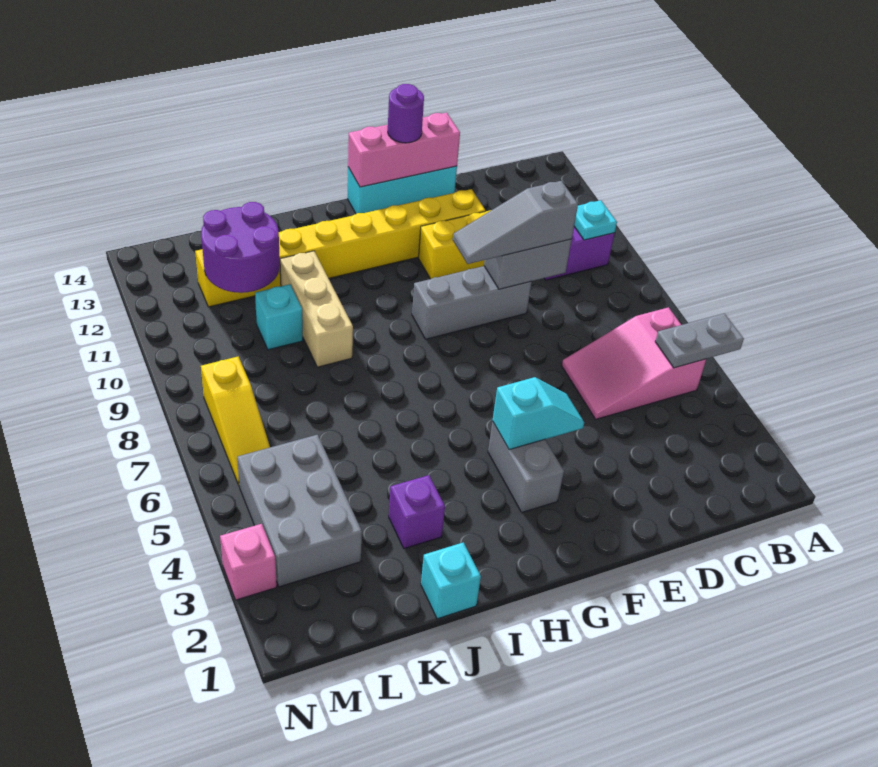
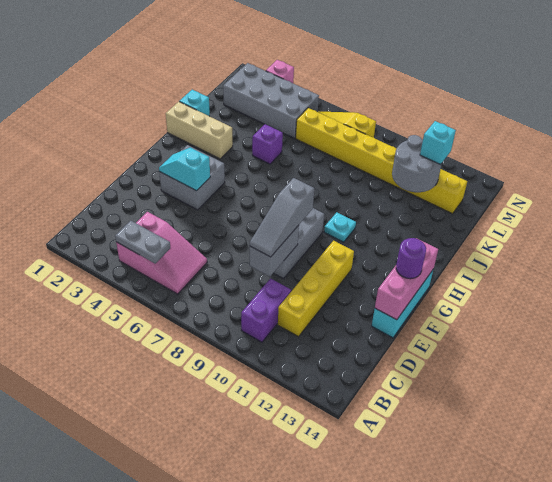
grey 1x2 plate [655,313,744,368] -> grey 1x2 plate turned to [115,221,170,263]
pink 2x3 slope [562,307,706,419] -> pink 2x3 slope turned to [116,212,207,294]
cyan 1x1 plate [574,200,617,240] -> cyan 1x1 plate moved to [324,212,356,242]
grey 1x3 slope [453,181,578,264] -> grey 1x3 slope turned to [250,178,314,257]
yellow 1x8 brick [195,189,485,307] -> yellow 1x8 brick turned to [296,108,467,214]
cyan 1x2 slope [493,377,584,450] -> cyan 1x2 slope turned to [159,147,210,191]
grey 1x2 brick [488,421,564,512] -> grey 2x2 brick [159,145,225,210]
purple 1x1 brick [389,475,445,549] -> purple 1x1 brick moved to [252,124,283,164]
tan 1x3 brick [280,251,353,367] -> tan 1x3 brick moved to [166,102,233,159]
cyan 1x1 brick [255,284,303,350] -> cyan 1x1 brick moved to [420,121,456,164]
purple 2x2 round brick [201,202,280,293] -> grey 2x2 round brick [392,135,442,192]
grey 2x3 brick [237,435,362,587] -> grey 2x4 brick [223,63,319,138]

